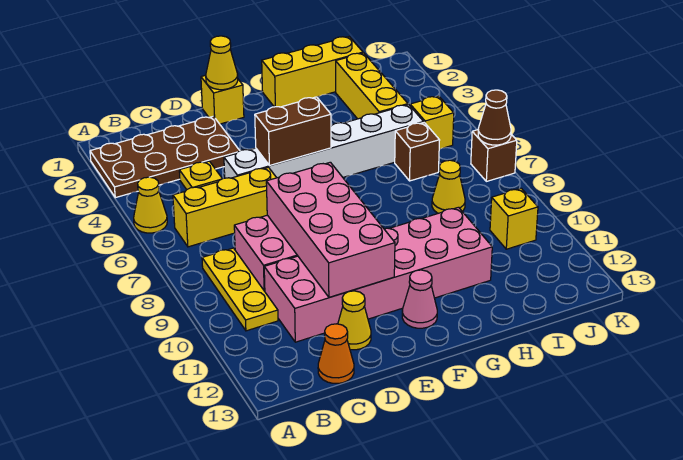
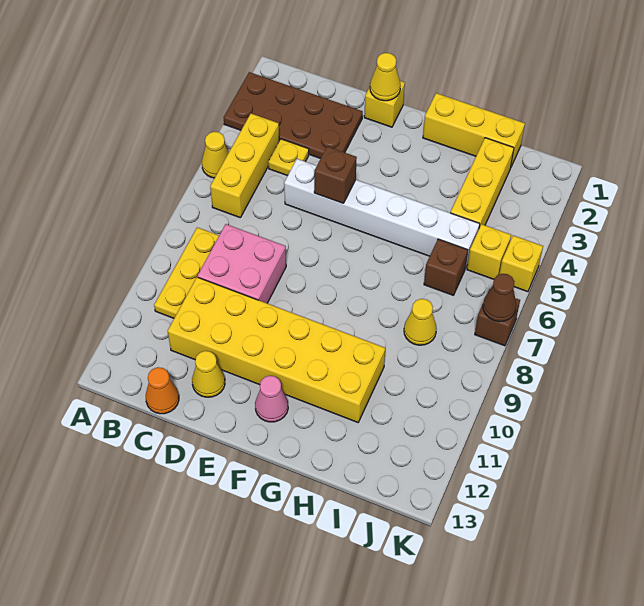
yellow 1x3 brick [173,167,276,247] -> yellow 1x3 brick turned to [210,114,279,217]
pink 2x6 brick [264,207,492,342] -> yellow 2x6 brick [168,277,385,422]
pink 2x4 brick [266,162,395,297] -> none
brown 1x2 brick [255,97,331,165] -> brown 1x1 brick [314,147,357,203]
yellow 1x1 brick [490,188,538,249] -> yellow 1x1 brick moved to [499,235,543,292]

